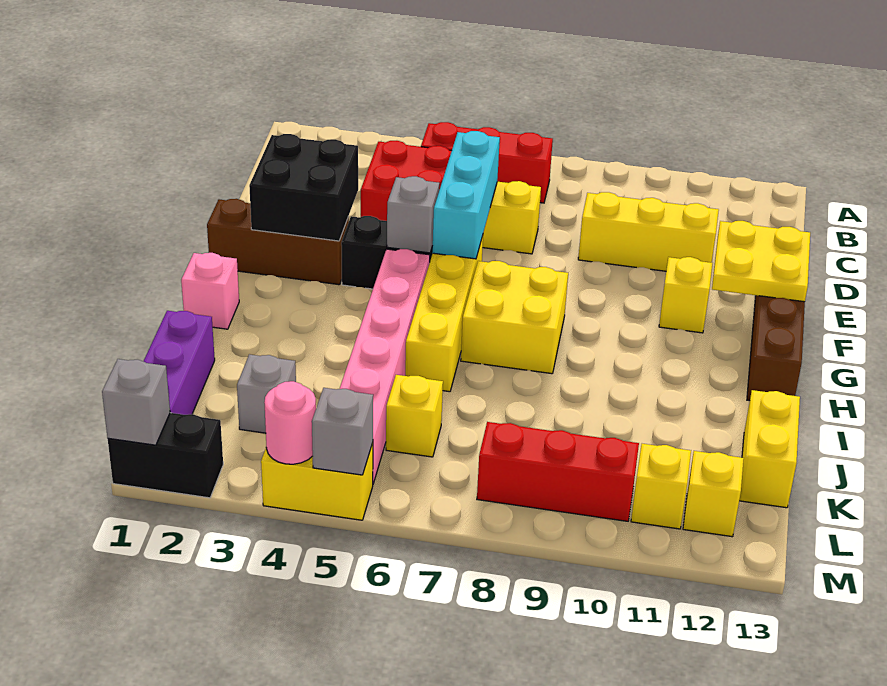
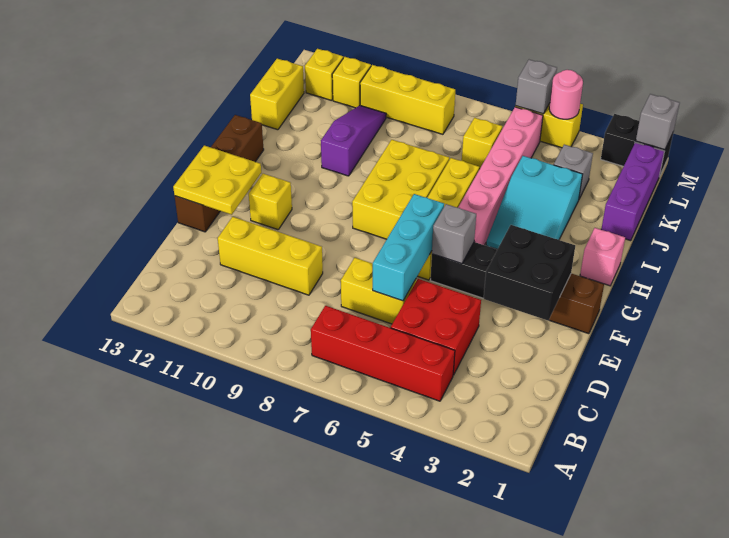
red 1x3 brick [421,122,553,203] -> red 1x4 brick [311,306,455,401]
yellow 2x2 brick [461,261,568,374] -> yellow 2x3 brick [352,140,449,239]
none -> cyan 2x3 slope [486,156,583,249]
none -> purple 1x3 slope [321,106,386,176]
red 1x3 brick [477,422,639,521] -> yellow 1x3 brick [360,65,455,134]

